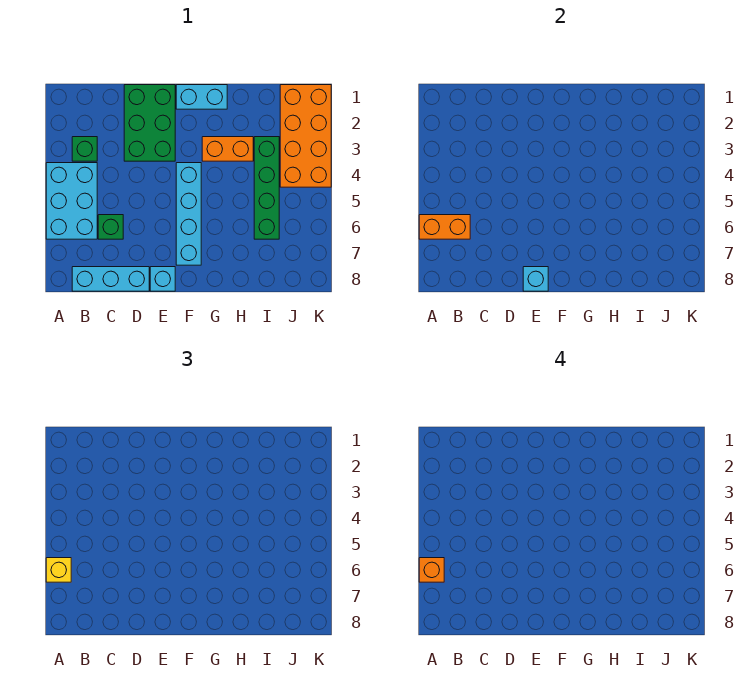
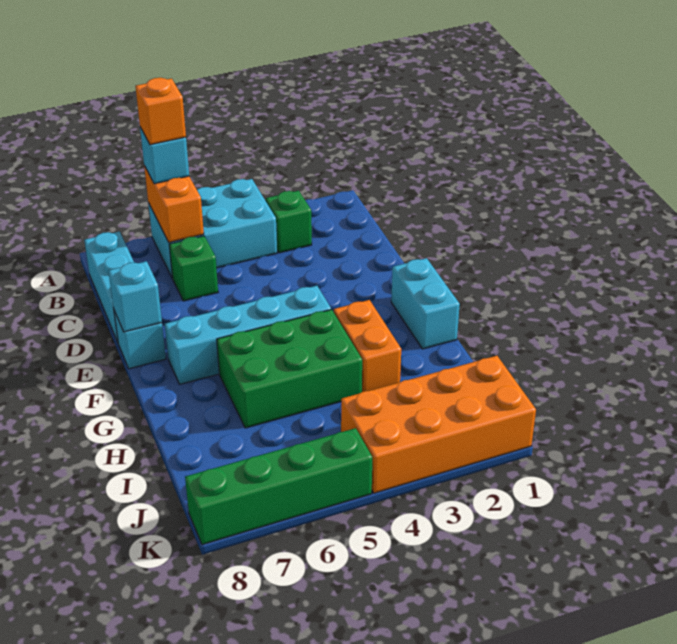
yellow 1x1 brick [46,558,71,582] -> cyan 1x1 brick [140,127,189,184]
green 2x3 brick [124,85,175,161] -> green 2x3 brick moved to [217,310,362,428]
green 1x4 brick [254,137,279,239] -> green 1x4 brick moved to [185,428,372,545]

